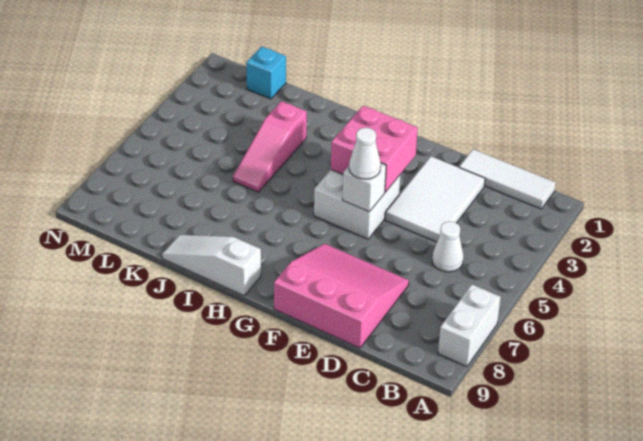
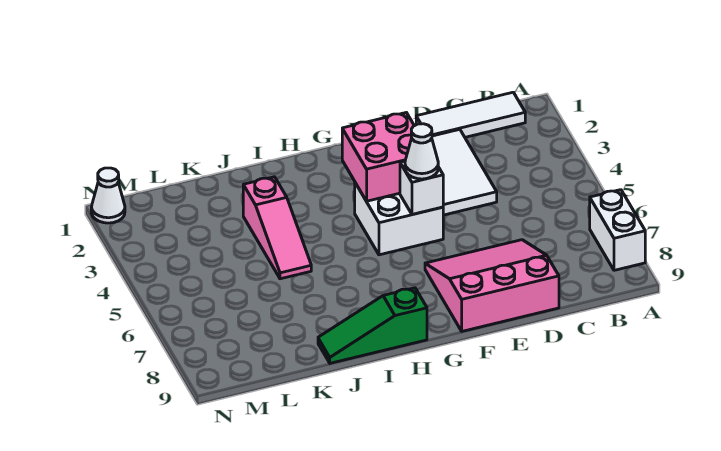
white 1x1 cone [432,221,463,272] -> white 1x1 cone moved to [91,168,125,223]
white 1x3 slope [162,235,261,296] -> green 1x3 slope [318,288,427,363]
cyan 1x1 brick [246,46,286,99] -> none

